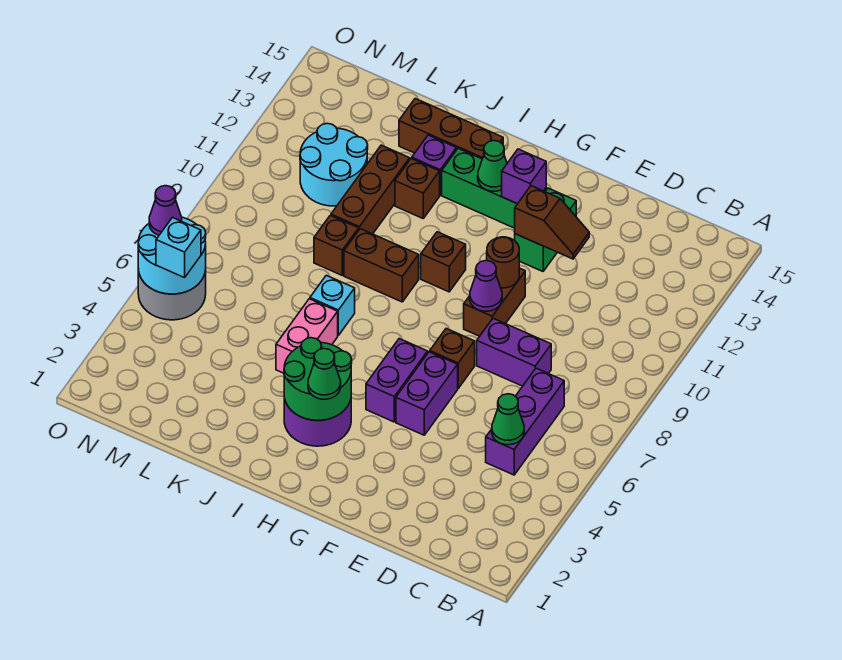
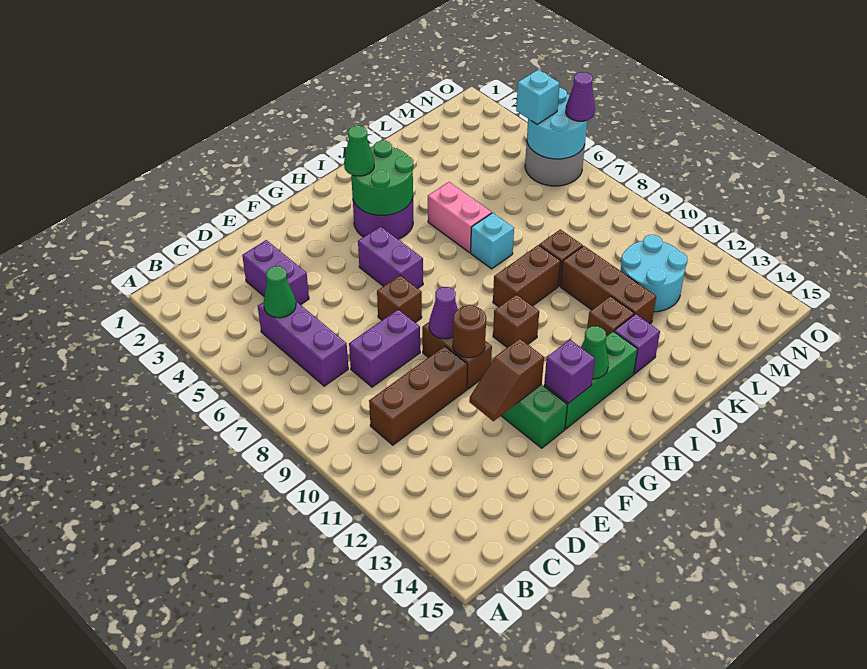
purple 1x2 brick [396,352,458,435] -> purple 1x2 brick moved to [242,240,309,305]
brown 1x3 brick [399,99,503,159] -> brown 1x3 brick moved to [369,346,467,445]

